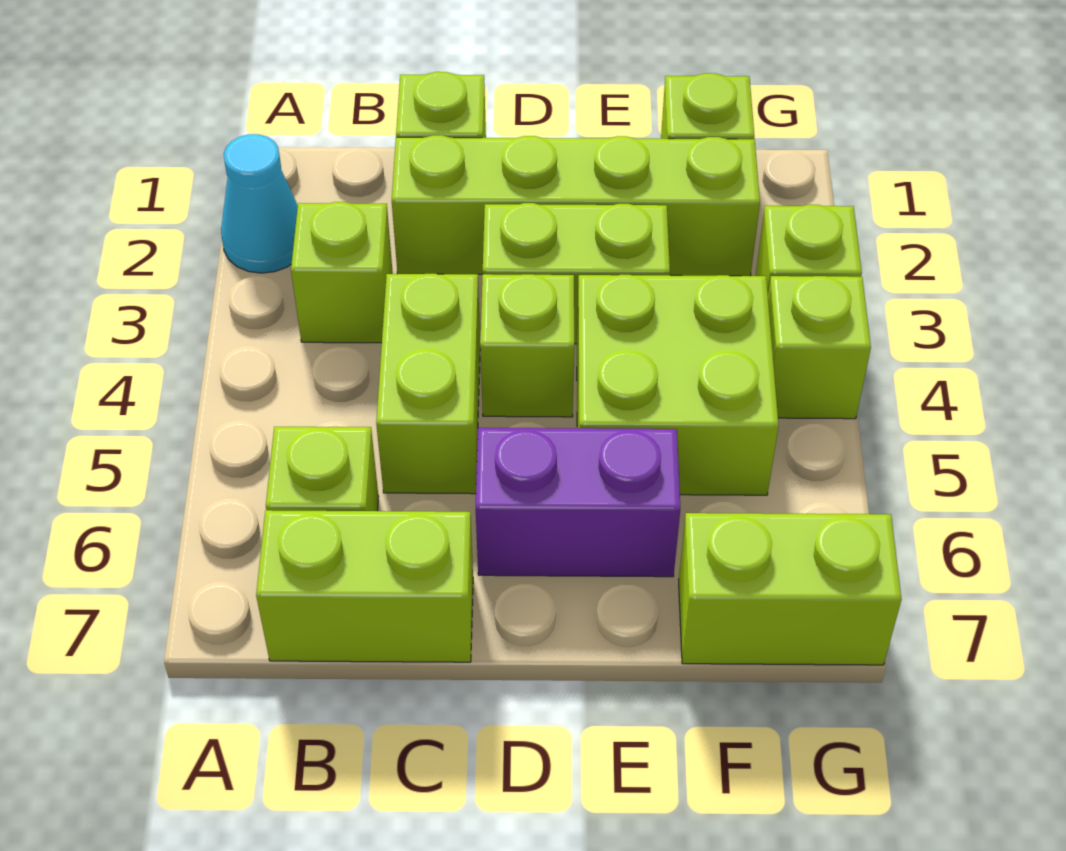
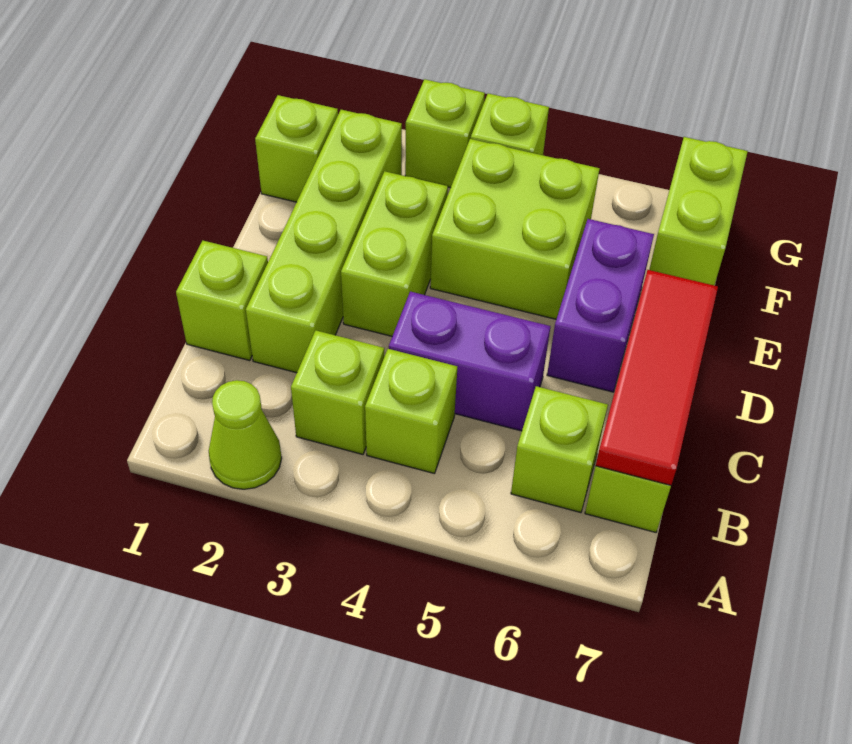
cyan 1x1 cone [221,134,298,273] -> lime 1x1 cone [209,380,282,489]
none -> red 1x3 tile [596,270,718,485]
lime 1x2 brick [376,274,480,494] -> purple 1x2 brick [389,292,550,431]
lime 1x1 brick [480,274,574,417] -> lime 1x1 brick moved to [365,349,457,474]

